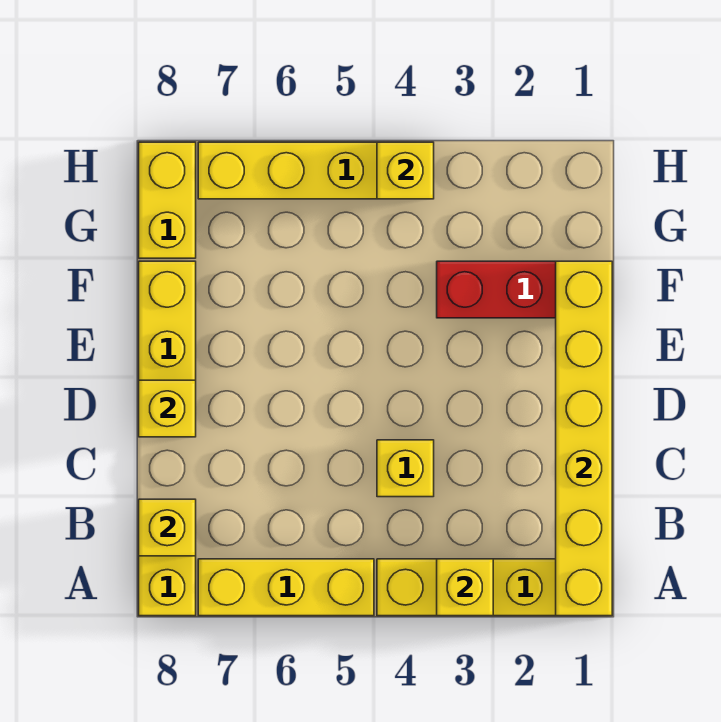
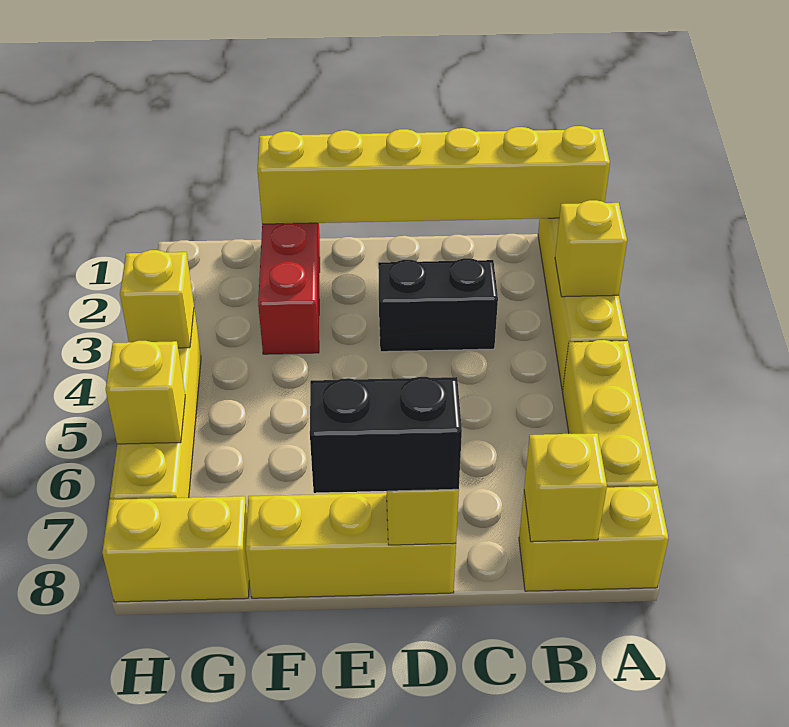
none -> black 1x2 brick [378,258,498,352]
yellow 1x1 brick [377,440,434,497] -> yellow 1x1 brick moved to [106,341,185,444]
none -> black 1x2 brick [310,377,462,493]

